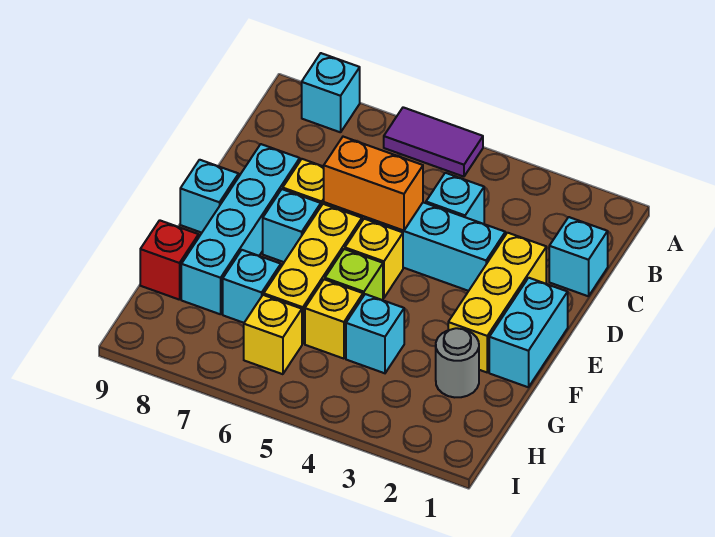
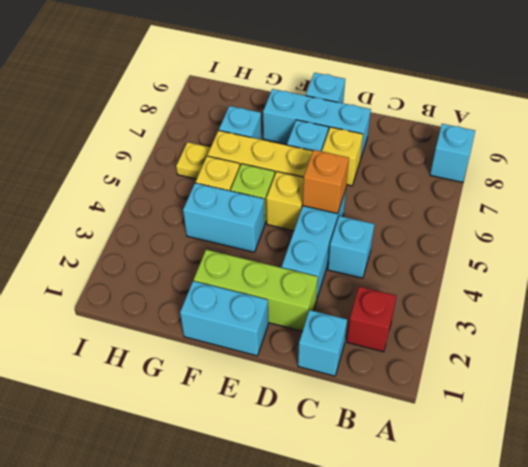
purple 1x2 tile [384,107,483,177] -> none
yellow 1x3 brick [448,233,546,372] -> lime 1x3 brick [194,250,318,331]
orange 1x2 brick [324,137,423,231] -> orange 1x1 brick [303,150,349,214]
cyan 1x4 brick [181,144,300,314] -> cyan 1x3 brick [263,89,371,159]
grey 1x1 round brick [436,328,479,397] -> none
cyan 1x1 brick [346,294,404,373] -> cyan 1x2 brick [183,183,265,252]
red 1x1 brick [140,220,199,300] -> red 1x1 brick moved to [347,287,396,352]
yellow 1x1 brick [244,295,302,374] -> yellow 1x1 plate [176,142,211,179]

